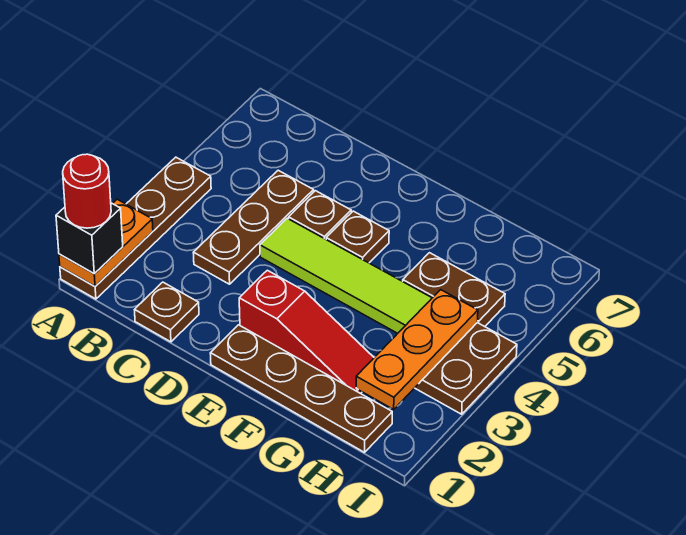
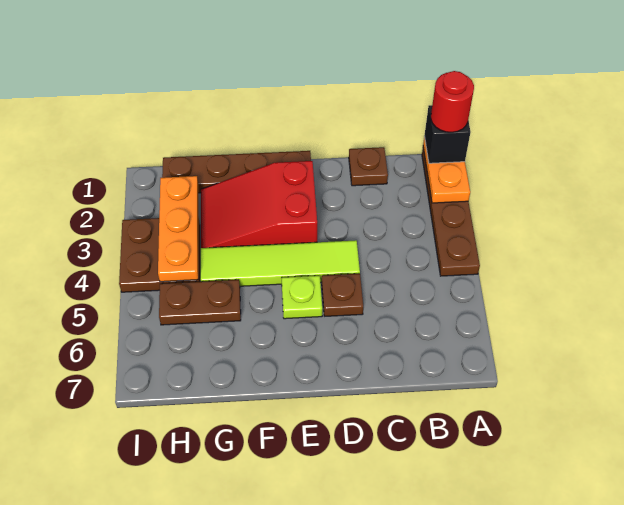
brown 1x3 plate [193,170,314,284] -> none
red 1x3 slope [239,270,374,394] -> red 2x3 slope [201,161,317,248]
brown 1x1 plate [326,211,389,263] -> lime 1x1 plate [281,276,322,319]

